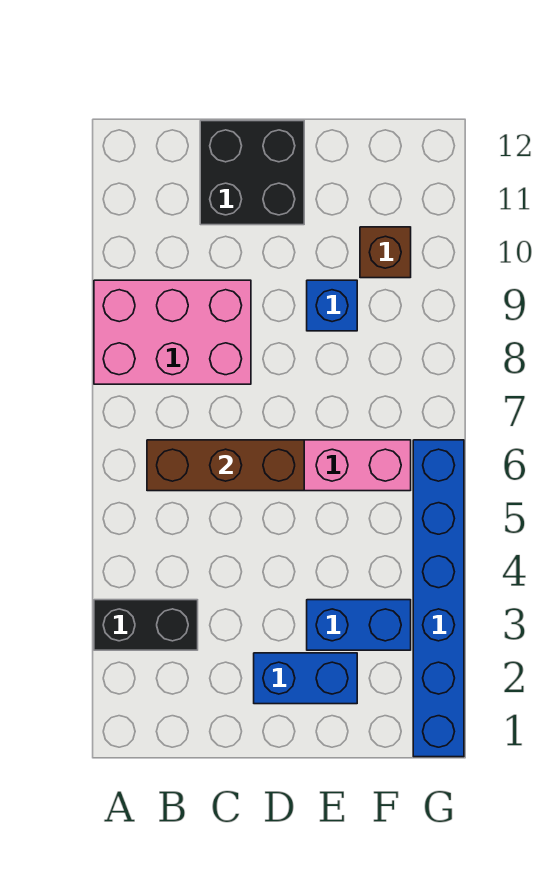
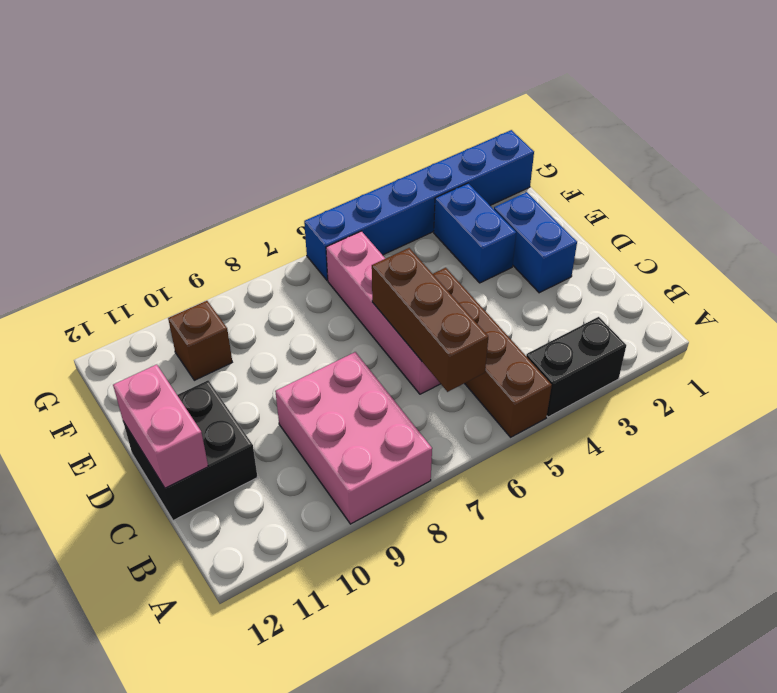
black 1x2 brick [94,600,198,650] -> black 1x2 brick turned to [526,317,626,417]
none -> brown 1x4 brick [433,268,552,437]
none -> pink 1x2 brick [113,365,208,488]
blue 1x1 brick [307,280,357,331] -> none

